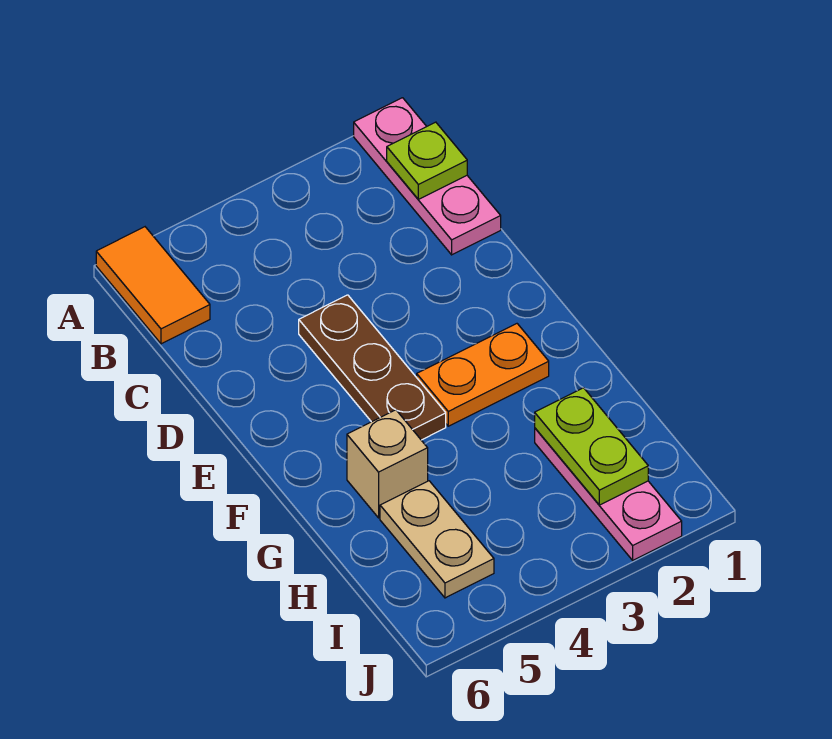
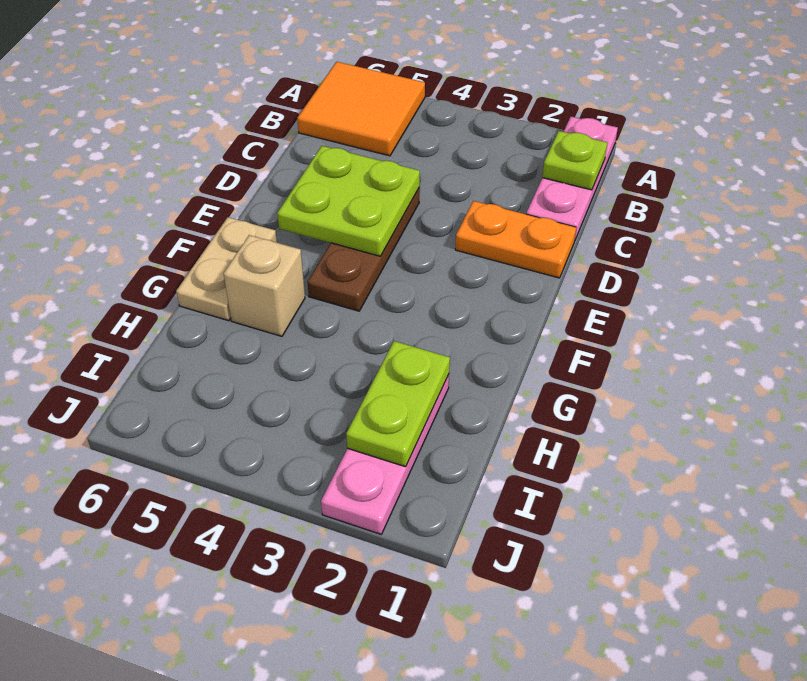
orange 1x2 tile [96,227,210,344] -> orange 2x2 tile [297,62,425,156]
none -> lime 2x2 plate [277,146,420,256]
orange 1x2 plate [417,324,549,426] -> orange 1x2 plate moved to [455,201,576,278]
tan 1x2 plate [380,481,494,598] -> tan 1x2 plate moved to [176,217,277,321]

